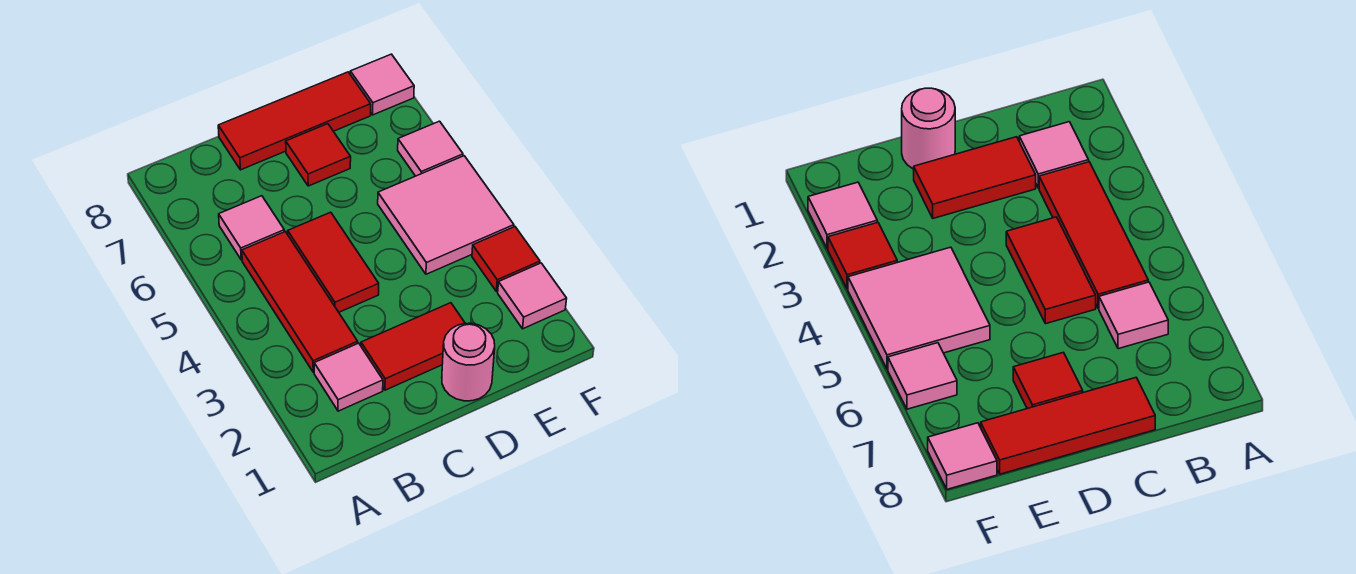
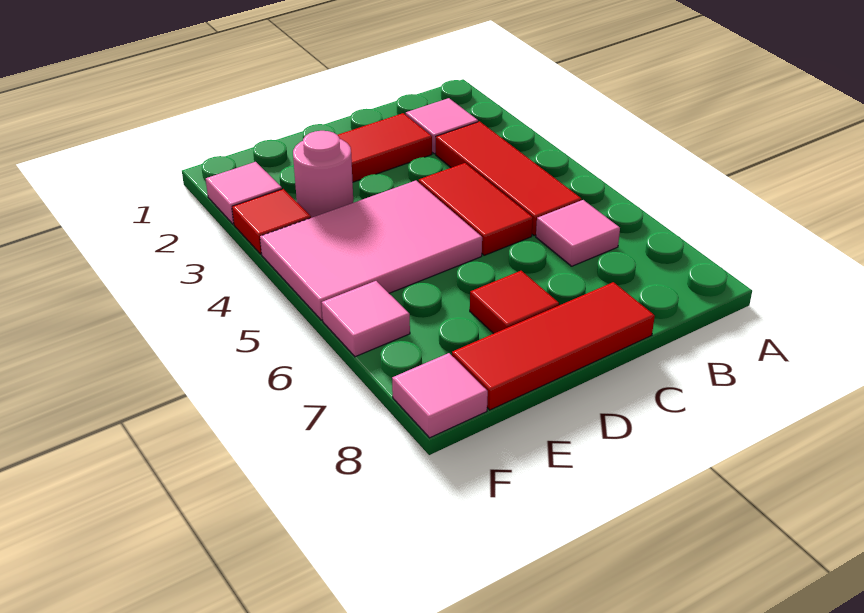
pink 1x1 round brick [442,323,495,401] -> pink 1x1 round brick moved to [293,131,353,218]
pink 2x2 tile [378,156,514,274] -> pink 2x3 tile [260,181,482,320]

